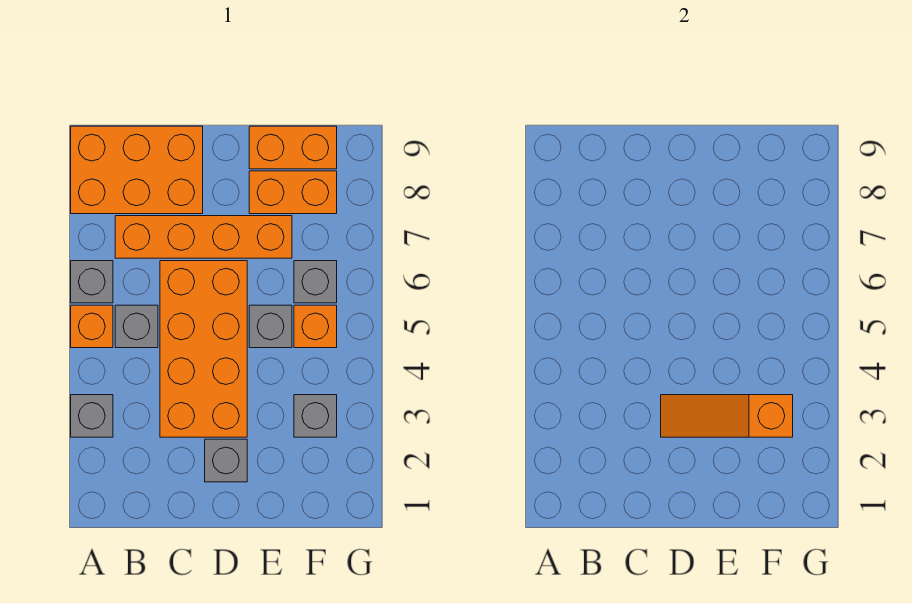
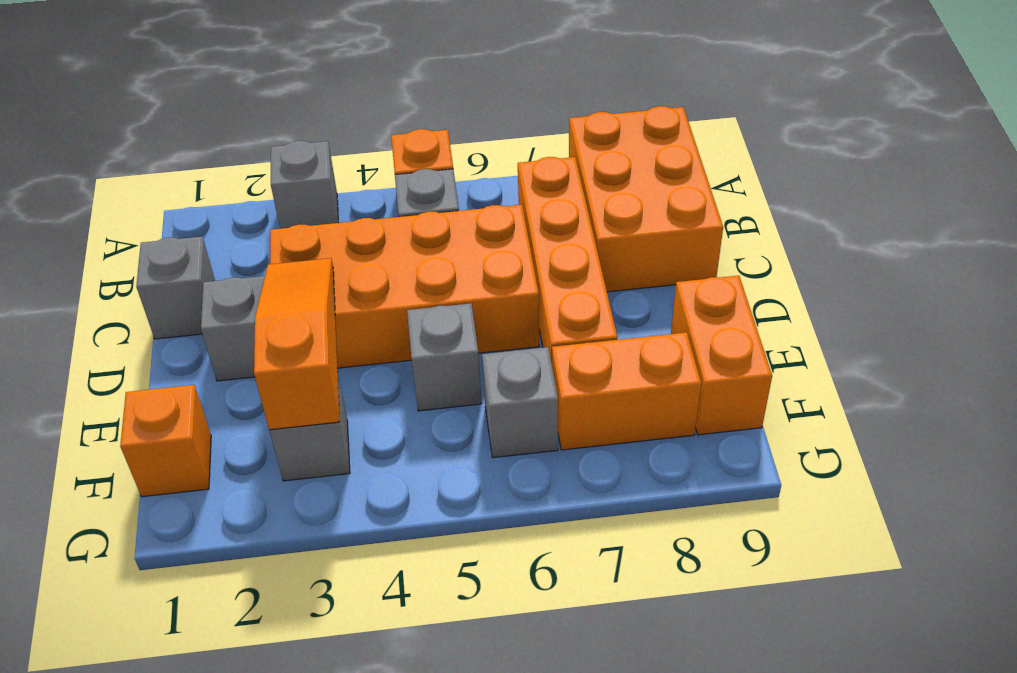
grey 1x1 brick [71,261,113,303] -> grey 1x1 brick moved to [136,237,215,339]
orange 1x2 brick [249,171,337,214] -> orange 1x2 brick turned to [552,332,701,450]
orange 1x1 brick [294,305,337,348] -> orange 1x1 brick moved to [120,385,211,497]

